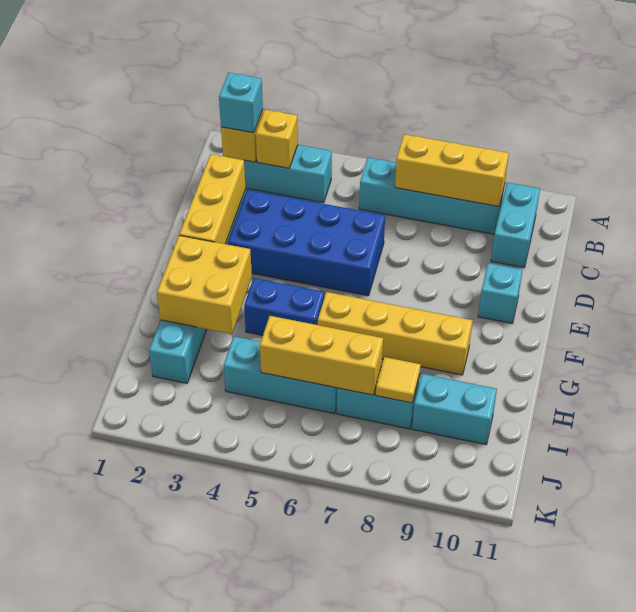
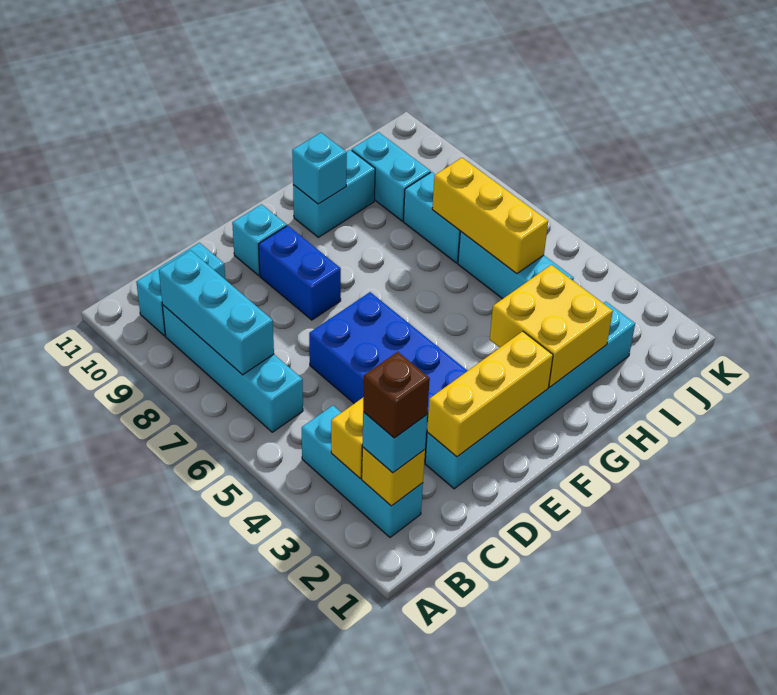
none -> brown 1x1 brick [363,352,430,438]
yellow 1x3 brick [395,134,509,207] -> cyan 1x3 brick [159,250,274,375]
blue 1x2 brick [244,278,324,335] -> blue 1x2 brick moved to [259,226,341,320]
yellow 1x4 brick [318,292,473,375] -> none
none -> cyan 1x2 brick [293,150,375,237]
none -> cyan 1x1 brick [292,133,347,204]
yellow 1x1 tile [376,357,421,403] -> none

